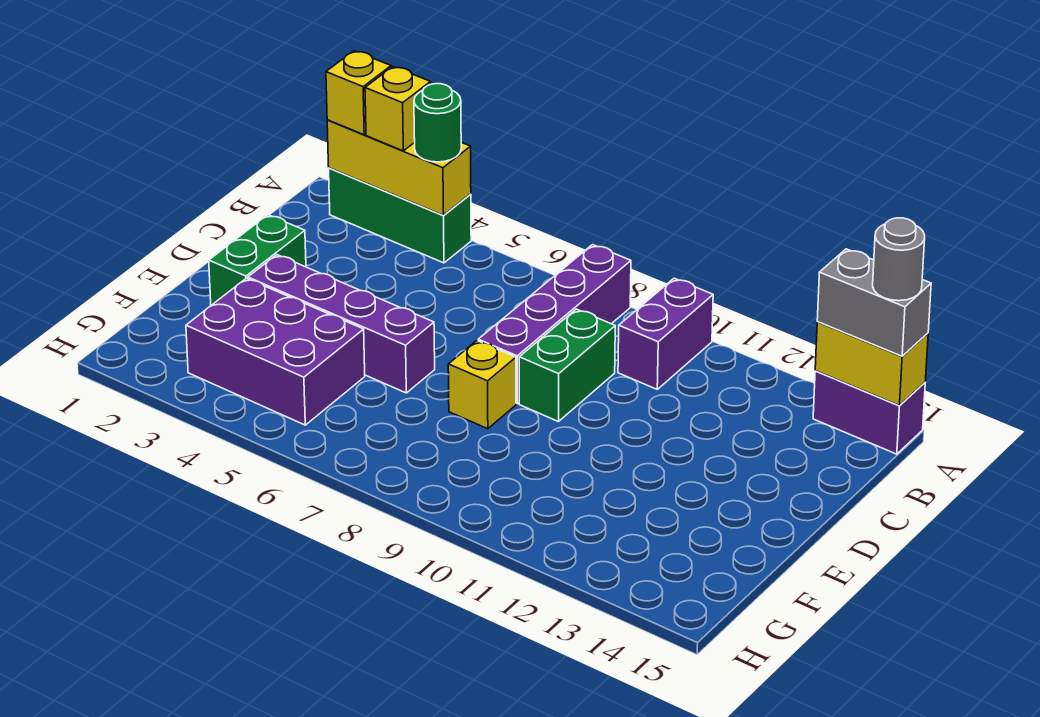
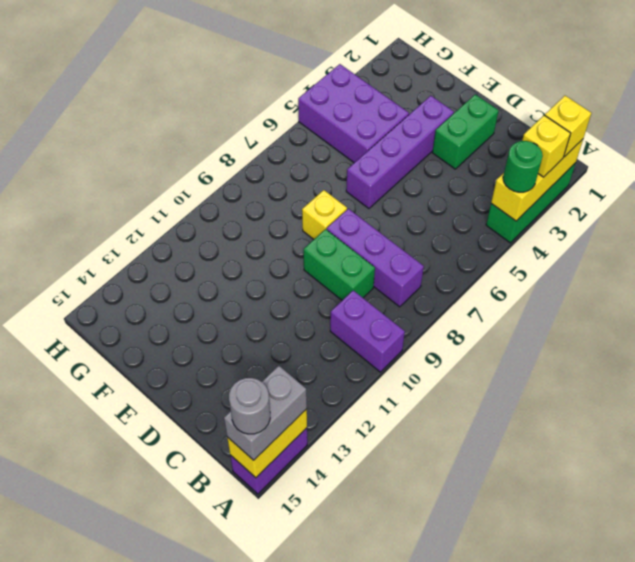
purple 1x4 brick [478,245,631,403] -> purple 1x3 brick [327,209,424,307]
green 1x2 brick [209,215,306,305] -> green 1x2 brick turned to [432,94,499,169]
purple 2x3 brick [186,278,365,425] -> purple 2x3 brick turned to [298,64,409,163]

